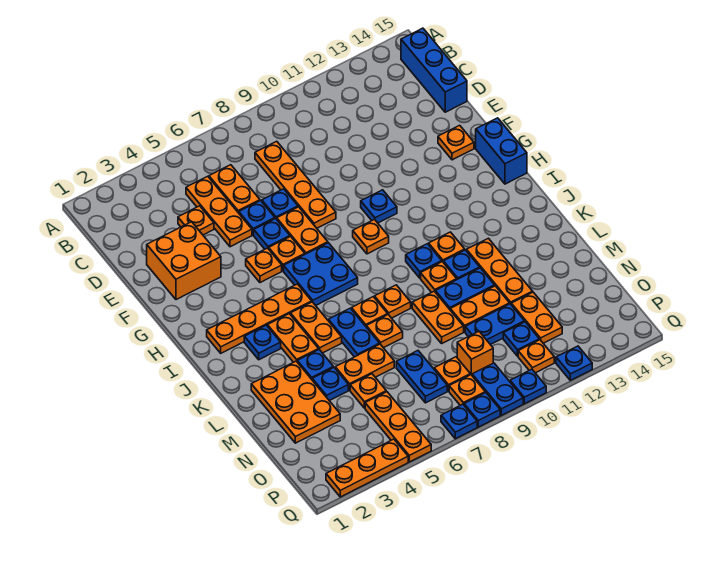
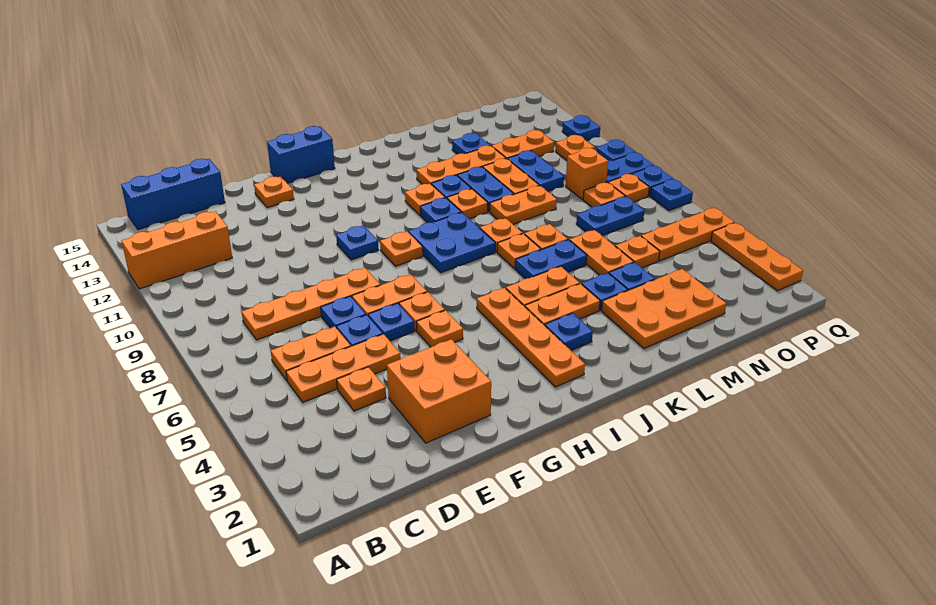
none -> orange 1x3 brick [122,211,232,289]
blue 2x2 plate [284,243,358,306] -> blue 2x2 plate moved to [408,212,495,272]
blue 1x1 plate [503,322,539,356] -> blue 1x1 plate moved to [452,133,490,154]

